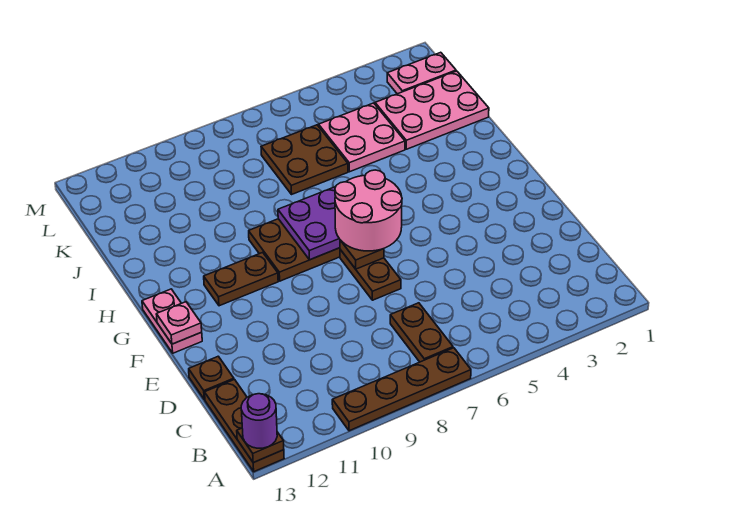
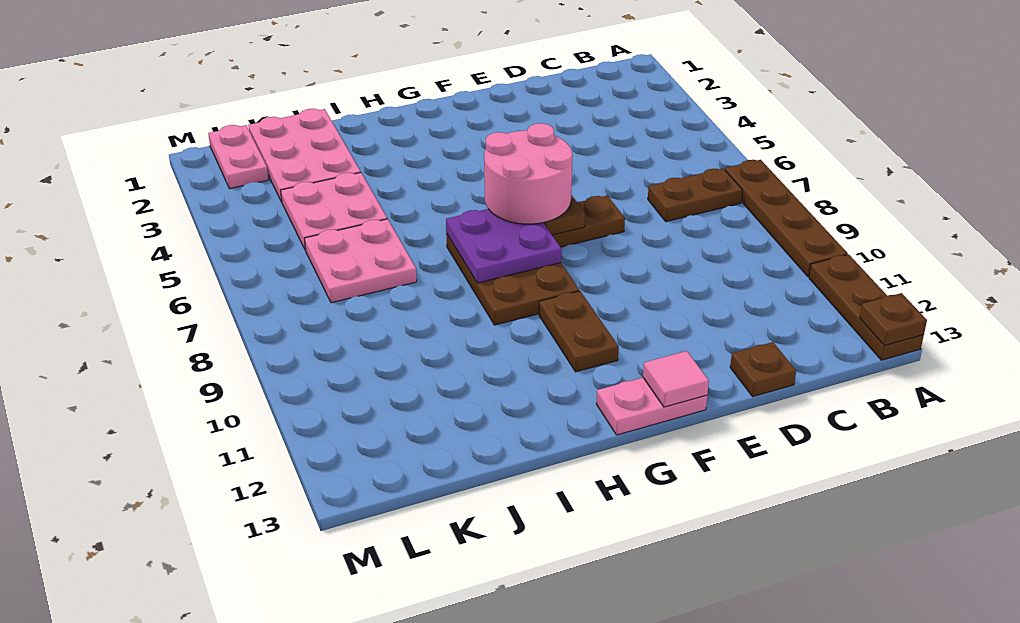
brown 1x3 plate [205,380,284,472] -> brown 1x3 plate turned to [809,254,924,360]
purple 1x1 round brick [241,394,277,448] -> none
pink 1x1 plate [156,302,202,344] -> pink 1x1 tile [643,351,709,407]
brown 2x2 plate [261,125,348,194] -> pink 2x2 plate [305,219,417,303]

